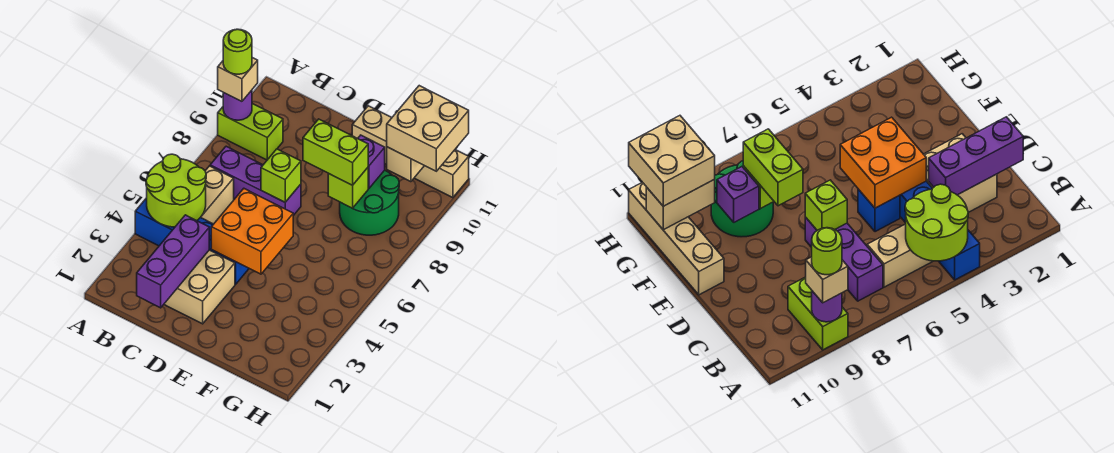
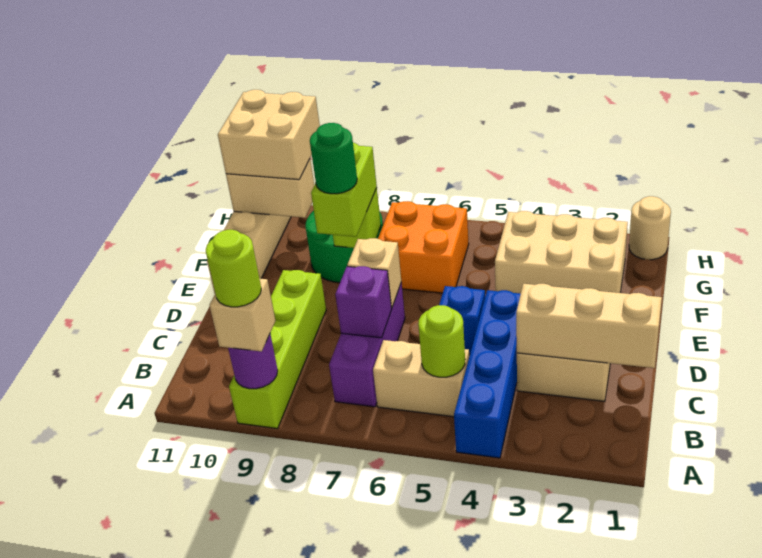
lime 2x2 round brick [146,154,206,227] -> lime 1x1 round brick [418,305,465,377]
lime 1x2 brick [218,104,283,160] -> lime 1x4 brick [229,270,326,429]
purple 1x3 brick [137,215,209,308] -> tan 1x3 brick [516,284,662,368]
orange 2x2 brick [211,189,293,274] -> orange 2x2 brick moved to [378,201,469,293]
lime 1x1 brick [261,149,301,202] -> tan 1x1 brick [347,238,401,308]
none -> green 1x1 round brick [310,123,357,194]
none -> tan 2x3 brick [495,211,628,294]
purple 1x1 brick [358,135,385,188] -> purple 1x1 brick moved to [335,266,392,338]
none -> tan 1x1 round brick [629,196,671,260]

